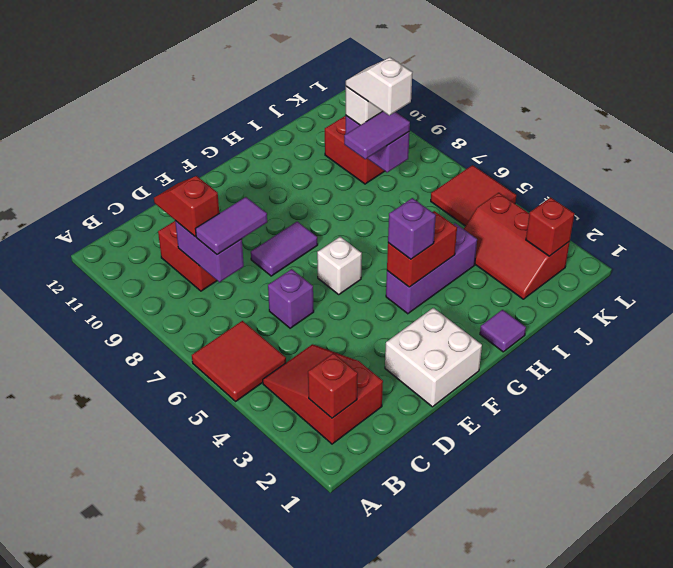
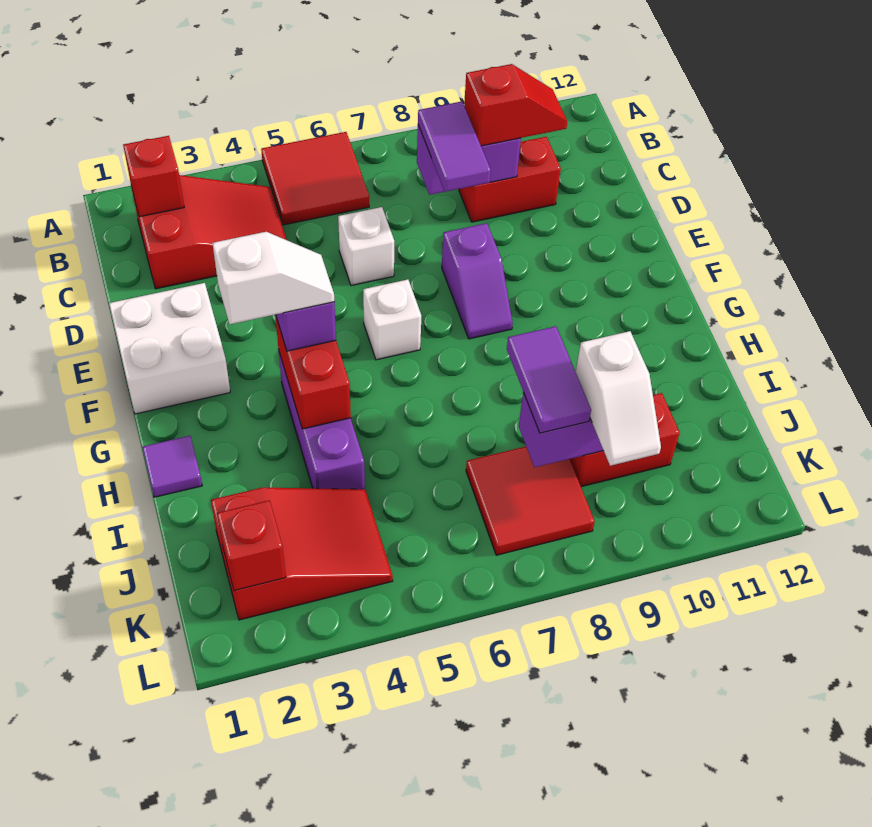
purple 1x1 brick [268,269,314,328] -> white 1x1 brick [338,207,394,286]
purple 1x2 tile [251,222,318,276] -> purple 1x2 slope [442,223,513,339]
red 2x3 slope [464,193,570,299] -> red 2x3 slope turned to [211,488,393,620]
white 1x2 slope [346,58,412,115] -> white 1x2 slope moved to [212,232,334,324]
red 2x2 tile [431,165,516,226] -> red 2x2 tile moved to [466,447,595,555]

